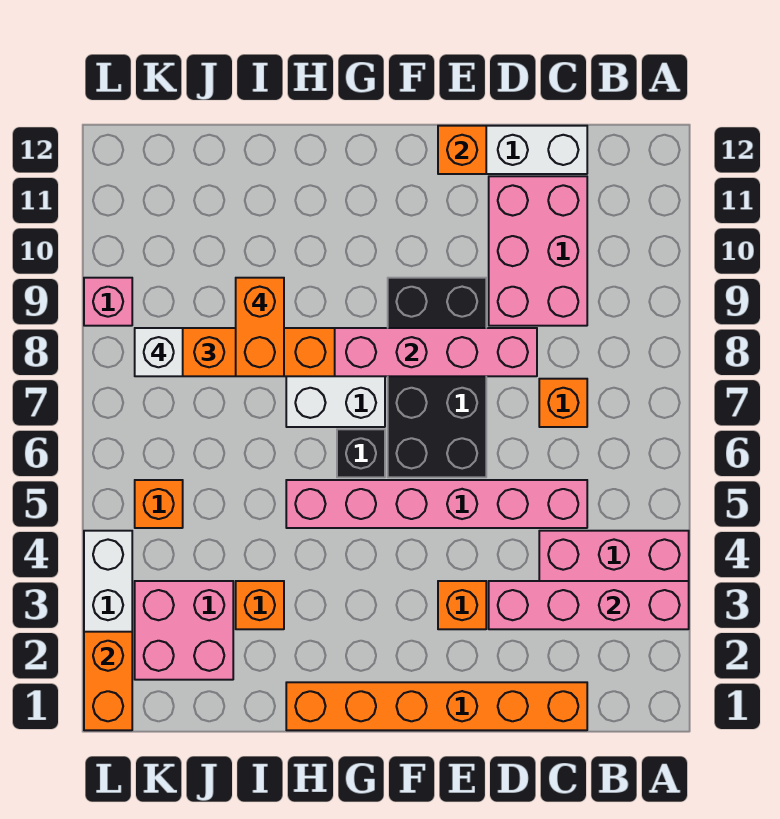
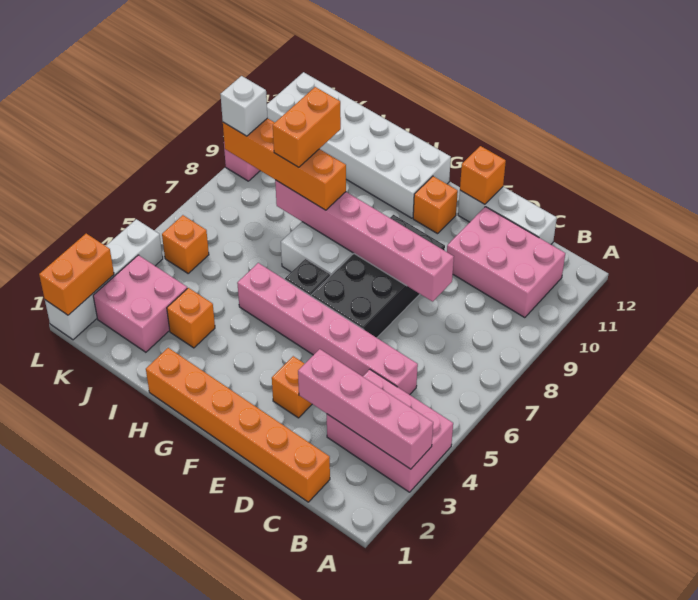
orange 1x1 brick [539,379,587,427] -> orange 1x1 brick moved to [413,176,458,234]
pink 2x3 brick [489,176,587,326] -> pink 2x3 brick turned to [447,207,565,318]
none -> white 2x6 brick [267,72,451,218]

